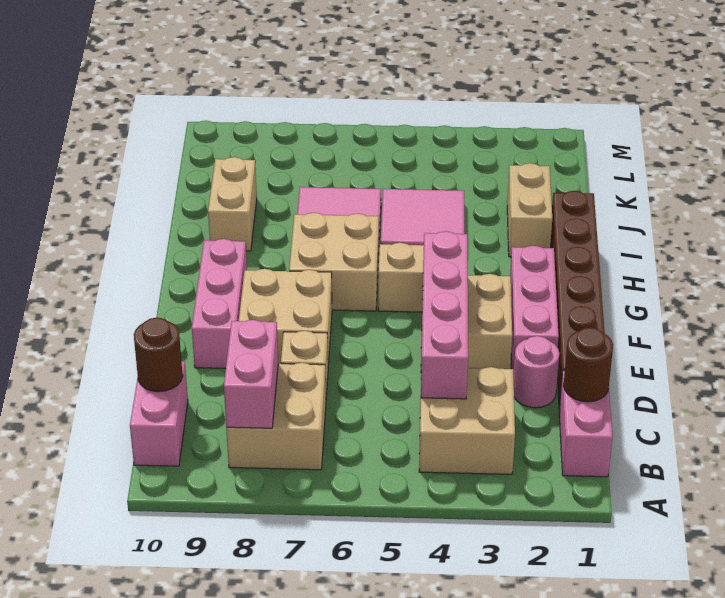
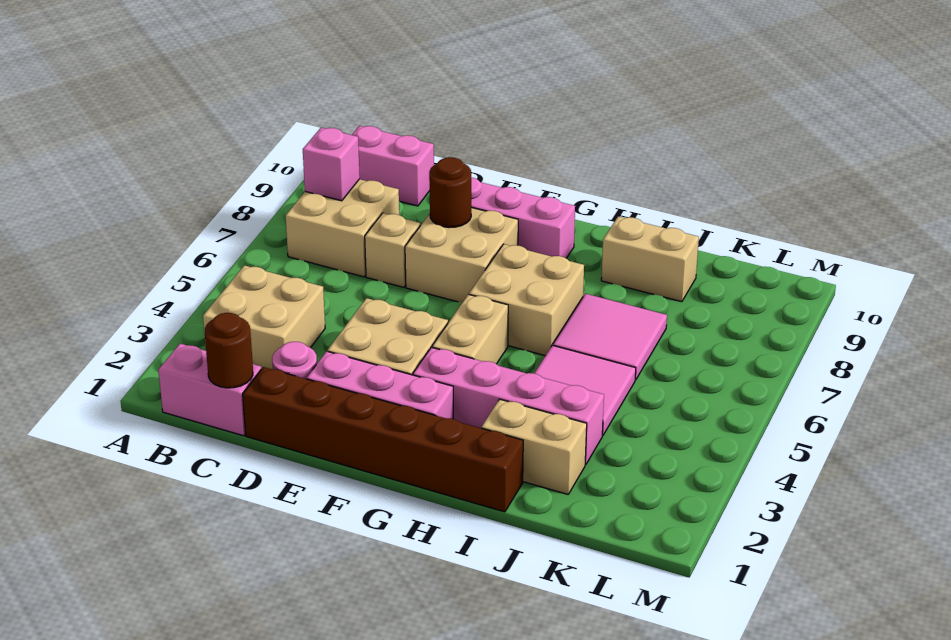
pink 1x2 brick [224,320,278,428] -> pink 1x1 brick [303,128,360,201]
pink 1x4 brick [421,231,468,399] -> pink 1x4 brick moved to [413,347,604,465]
brown 1x1 round brick [134,318,183,392] -> brown 1x1 round brick moved to [429,157,471,228]

